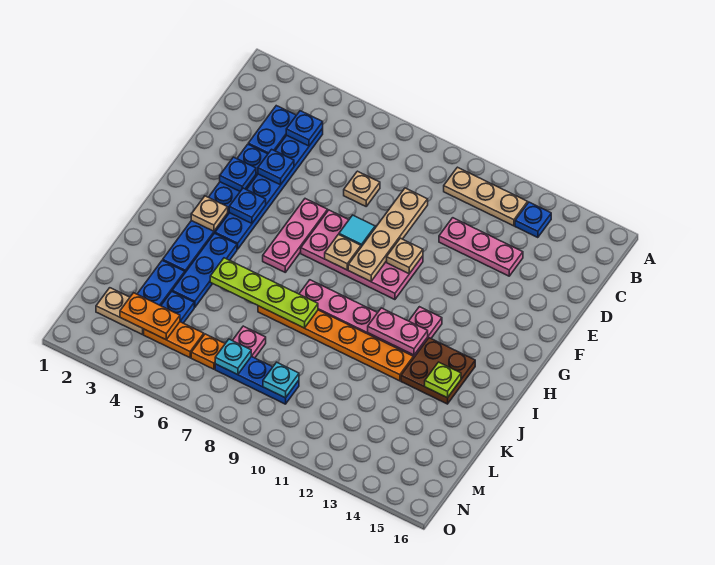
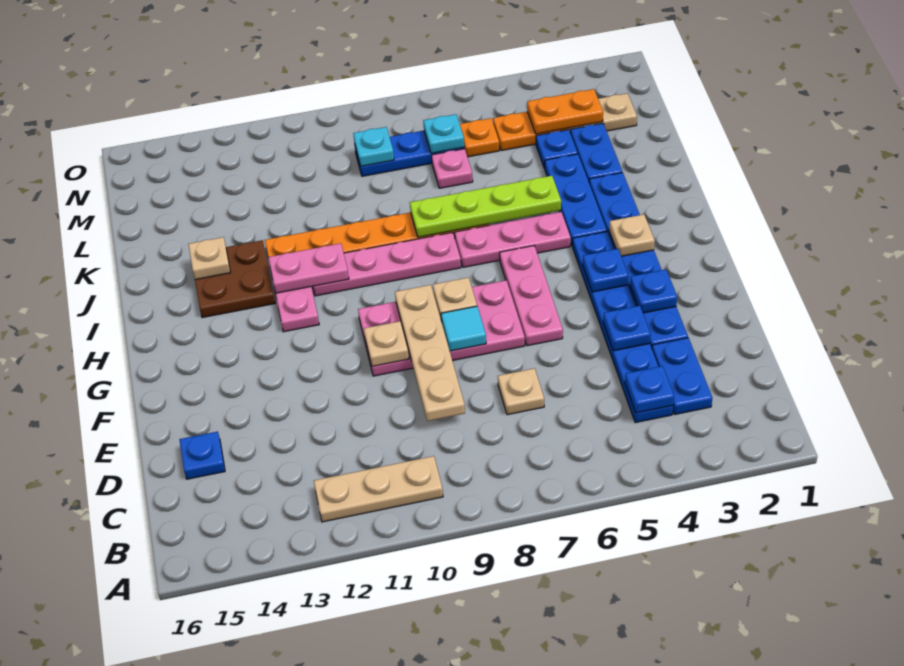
blue 1x1 plate [515,202,551,238] -> blue 1x1 plate moved to [179,432,225,479]
pink 1x3 plate [439,218,523,276] -> pink 1x3 plate moved to [455,212,571,267]
lime 1x1 plate [425,362,461,398] -> tan 1x1 plate [188,237,231,280]

